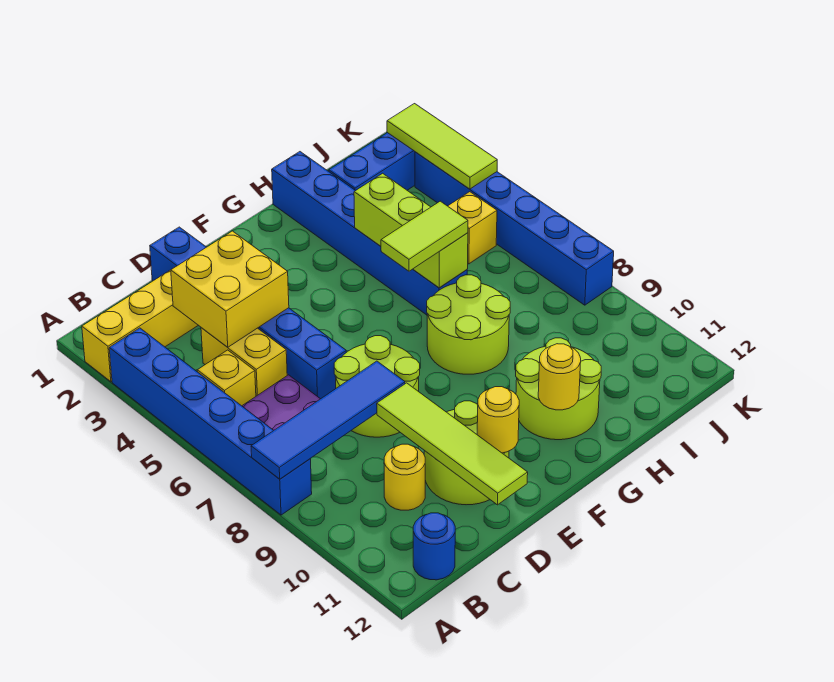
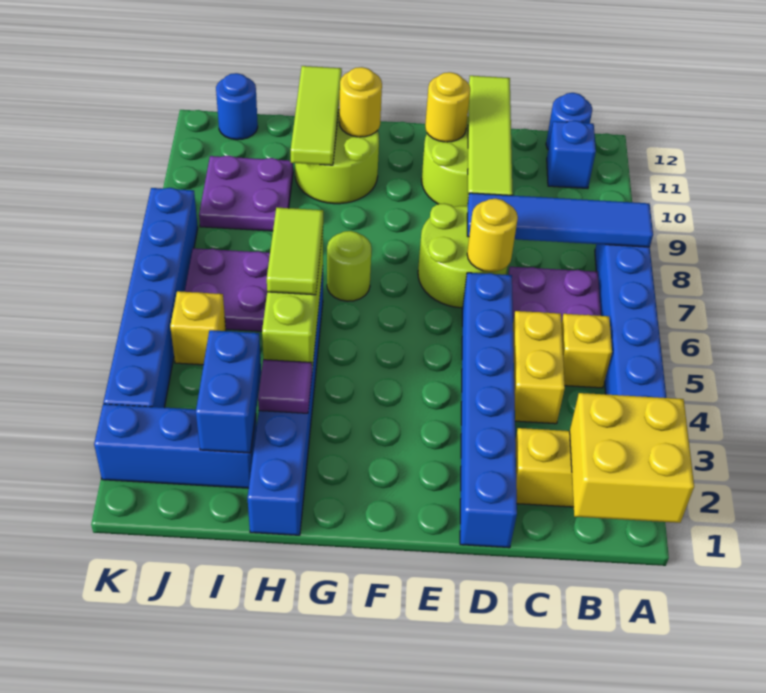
none -> blue 1x1 brick [547,121,596,188]
yellow 2x2 brick [171,231,289,347] -> yellow 2x2 brick moved to [570,393,694,523]
yellow 1x1 round brick [384,444,425,510] -> yellow 1x1 round brick moved to [467,198,518,272]
lime 1x2 tile [381,201,468,271] -> lime 1x2 tile turned to [267,208,323,295]
lime 2x2 round brick [427,275,510,374] -> lime 1x1 round brick [327,231,371,301]
none -> purple 1x1 tile [258,360,312,413]
none -> blue 1x2 brick [196,330,261,453]
none -> purple 2x2 plate [185,248,270,331]
none -> purple 2x2 plate [199,156,293,231]
none -> blue 1x1 round brick [216,73,258,140]
lime 1x3 tile [387,104,497,189] -> lime 1x3 tile moved to [291,66,342,165]

